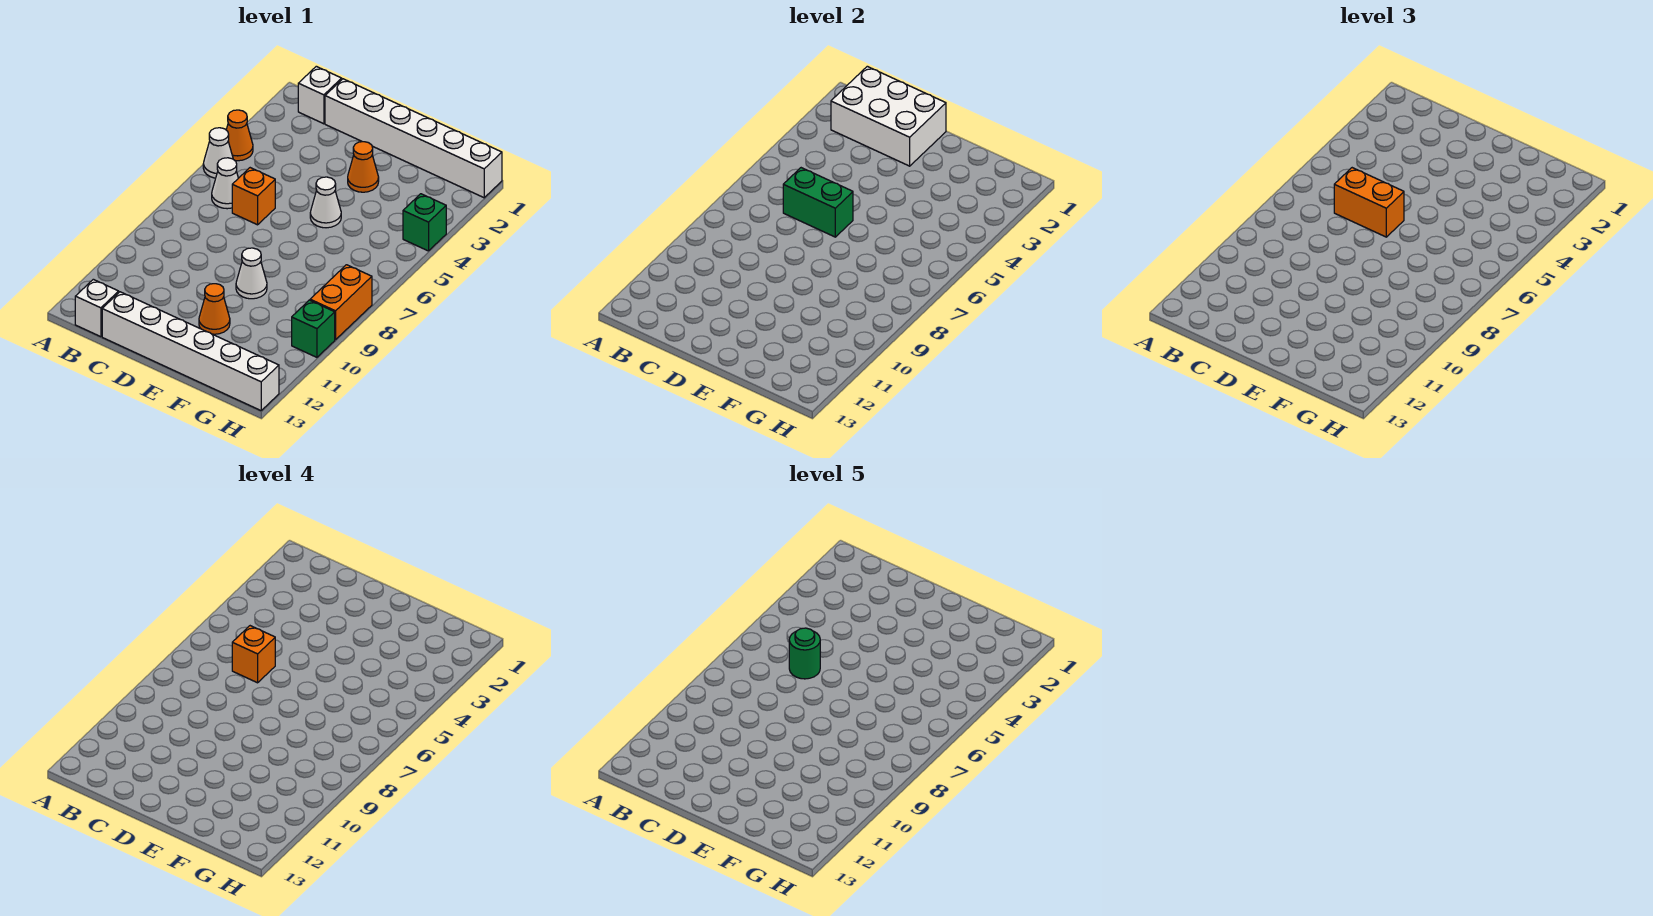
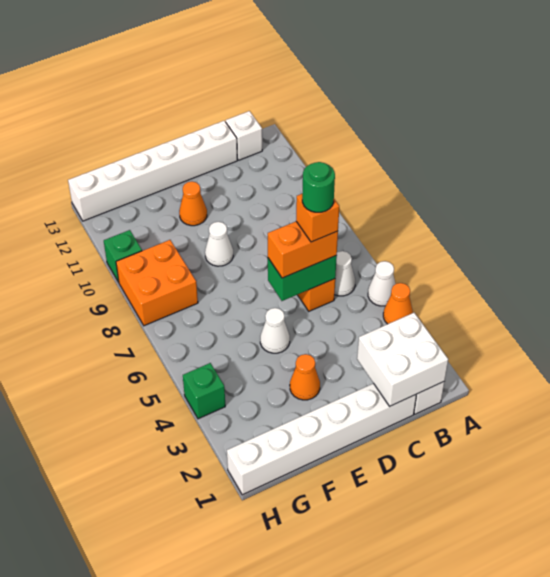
white 2x3 brick [831,66,946,166] -> white 2x2 brick [357,313,448,406]
orange 1x2 brick [310,265,372,340] -> orange 2x2 brick [116,240,198,326]

